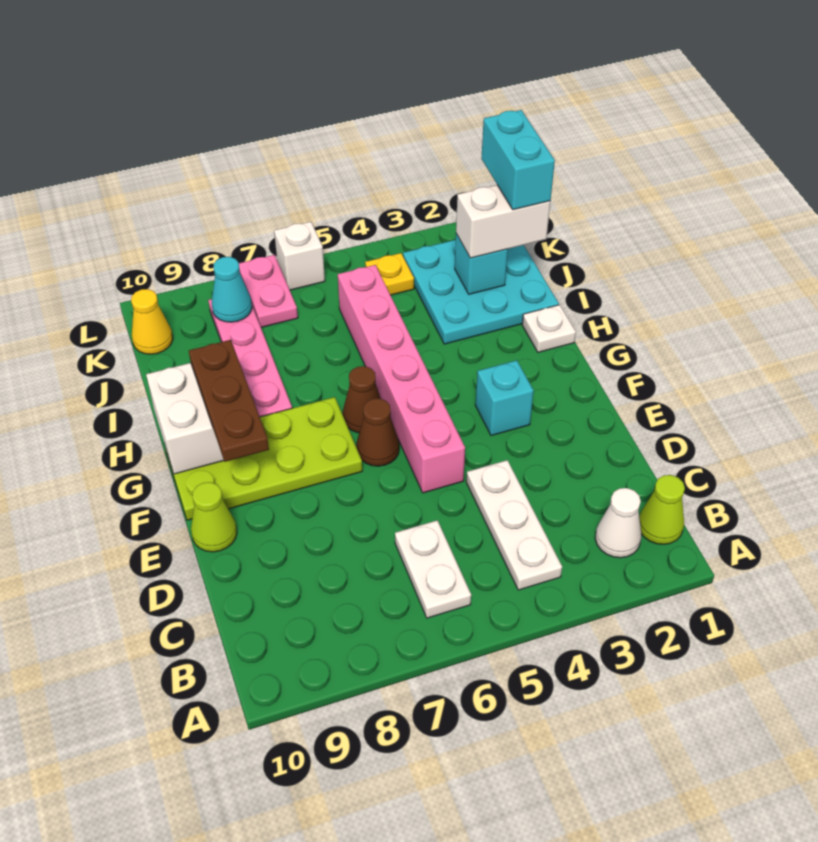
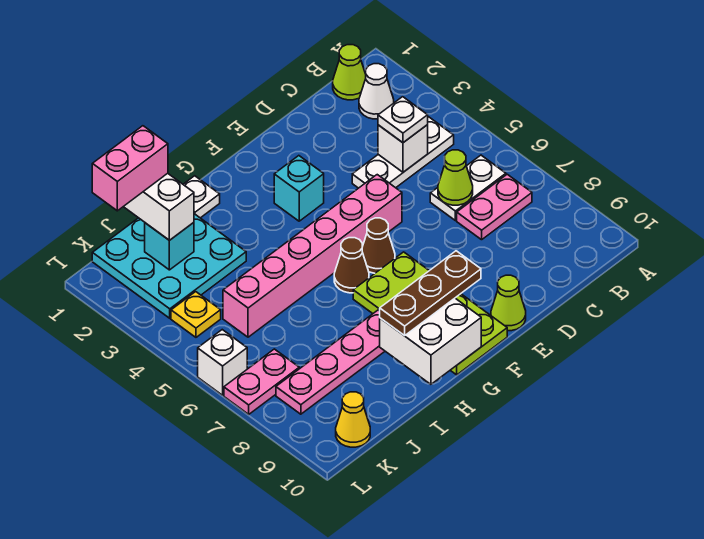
none -> pink 1x2 plate [457,174,532,240]
none -> white 1x1 brick [378,125,428,172]
none -> white 1x1 plate [378,97,428,143]
none -> lime 1x1 cone [438,150,473,205]
cyan 1x2 brick [481,110,555,210] -> pink 1x2 brick [92,126,168,211]
cyan 1x1 cone [212,257,252,322] -> none

